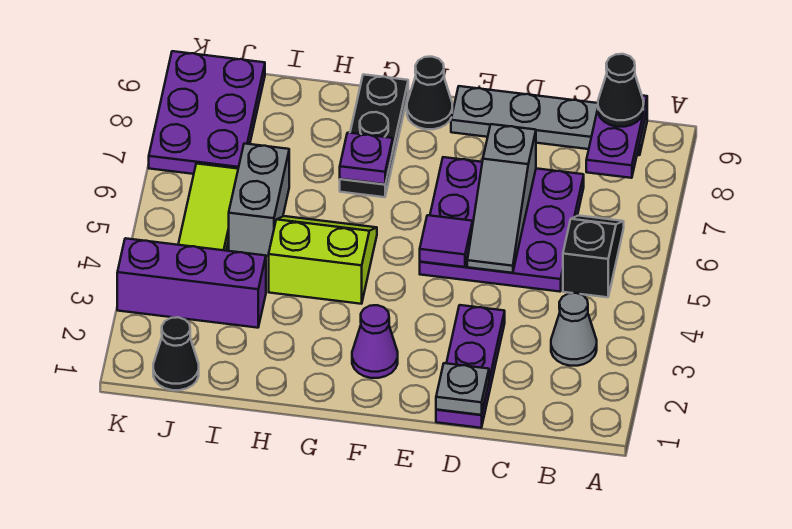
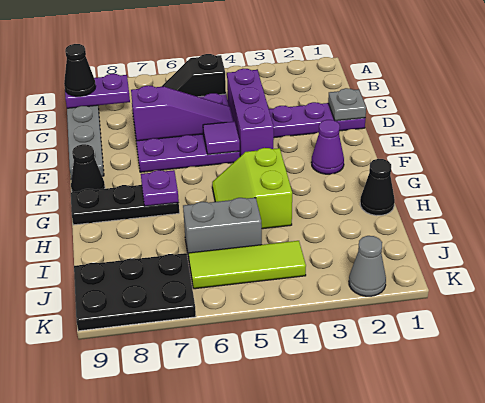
grey 1x1 cone [551,293,597,366] -> grey 1x1 cone moved to [349,236,386,296]
grey 1x3 slope [467,124,536,273] -> purple 1x3 slope [131,86,234,141]
purple 1x3 brick [117,238,266,328] -> purple 1x3 brick moved to [227,69,274,156]
black 1x1 cone [153,317,199,390] -> black 1x1 cone moved to [360,159,395,216]
purple 2x3 plate [149,51,265,174] -> black 2x3 plate [74,253,196,331]

